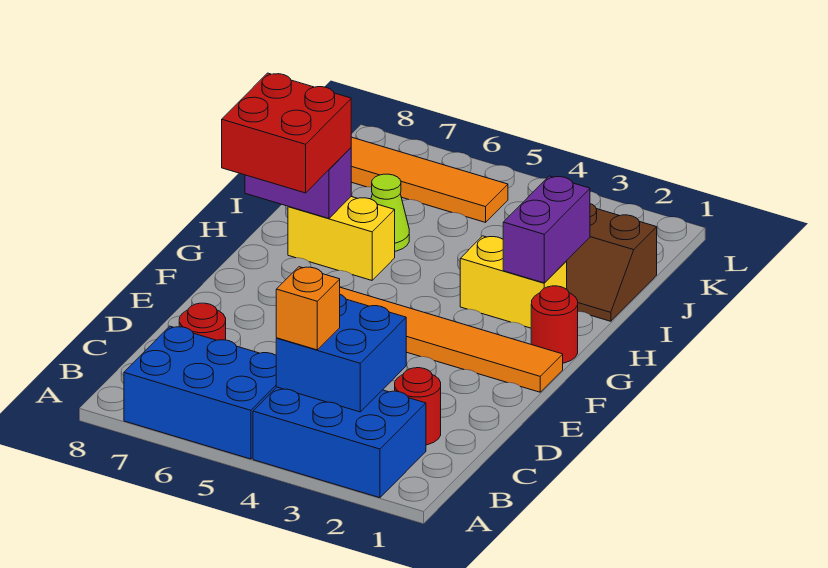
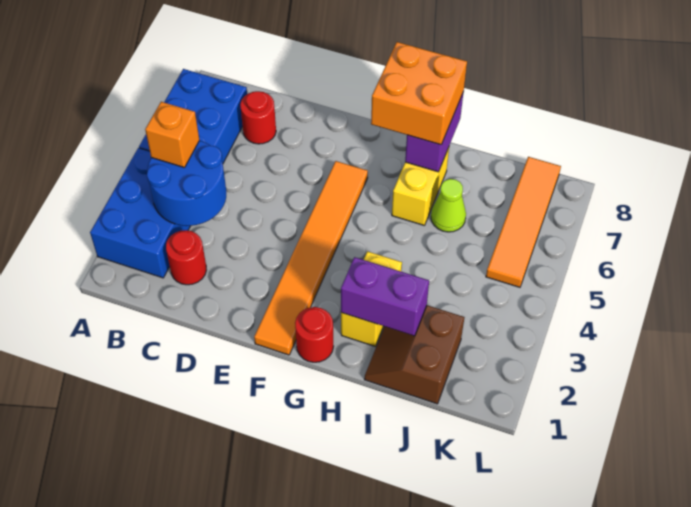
blue 2x2 brick [276,295,406,412] -> blue 2x2 round brick [147,141,226,226]
red 2x2 brick [222,73,351,193] -> orange 2x2 brick [371,42,467,145]

